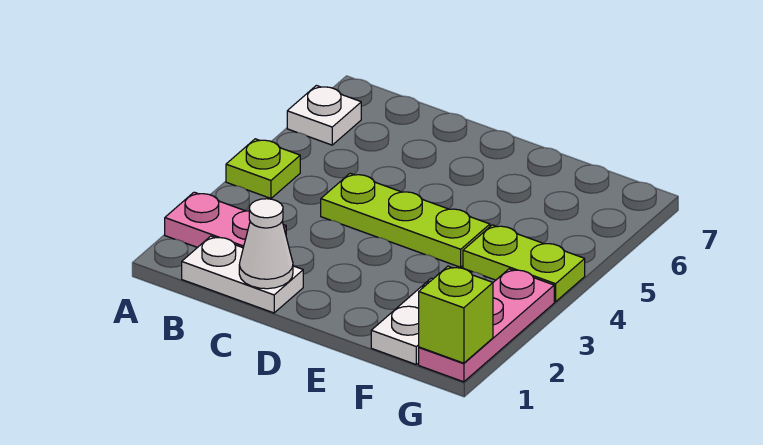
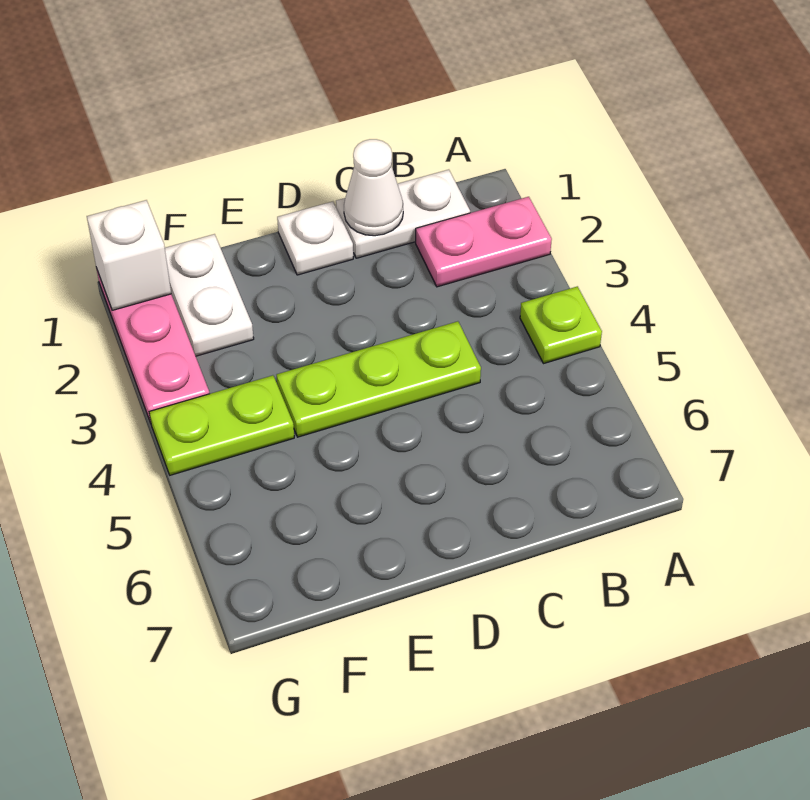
white 1x1 plate [287,86,361,145] -> white 1x1 plate moved to [277,202,353,275]
lime 1x1 brick [419,266,493,363] -> white 1x1 brick [87,200,171,310]

